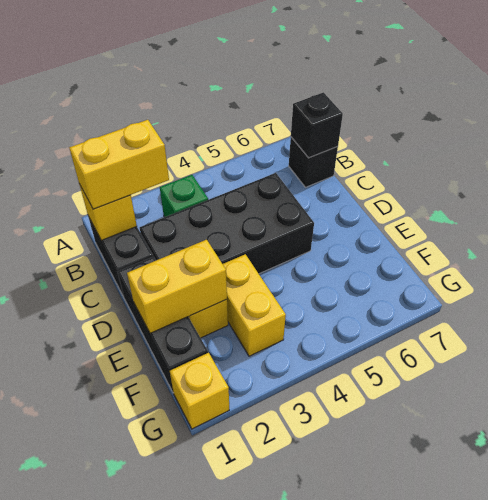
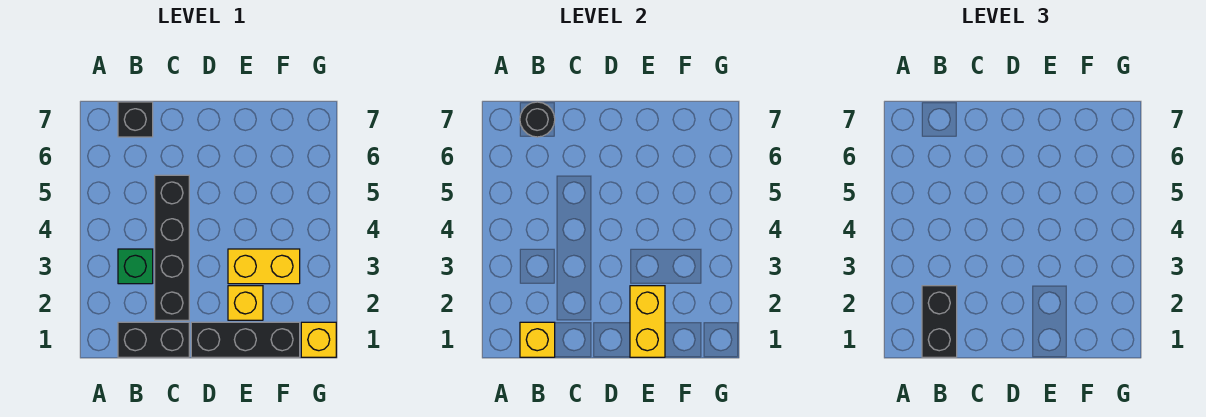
yellow 1x2 brick [69,120,169,209] -> black 1x2 brick [922,286,957,357]
black 1x1 brick [291,92,343,158] -> black 1x1 round brick [520,102,555,137]
black 2x4 brick [140,173,314,274] -> black 1x4 brick [155,175,189,320]

